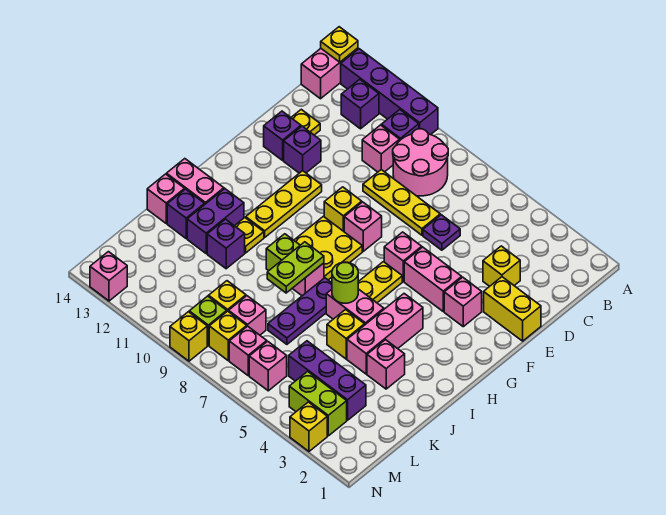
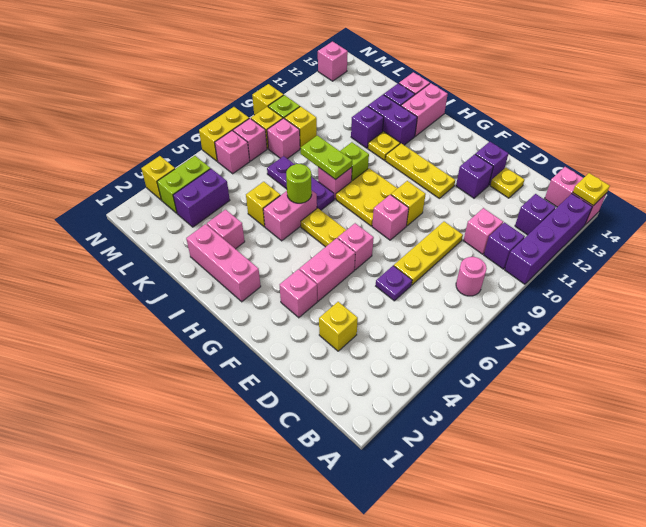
pink 2x2 round brick [393,129,448,196] -> pink 1x1 round brick [456,257,487,296]
yellow 1x2 brick [484,277,541,341] -> yellow 1x2 brick moved to [199,107,249,161]
pink 1x3 brick [347,294,423,374] -> pink 1x3 brick moved to [186,224,261,302]
purple 1x3 brick [289,341,366,420] -> purple 1x2 brick [173,169,230,227]

